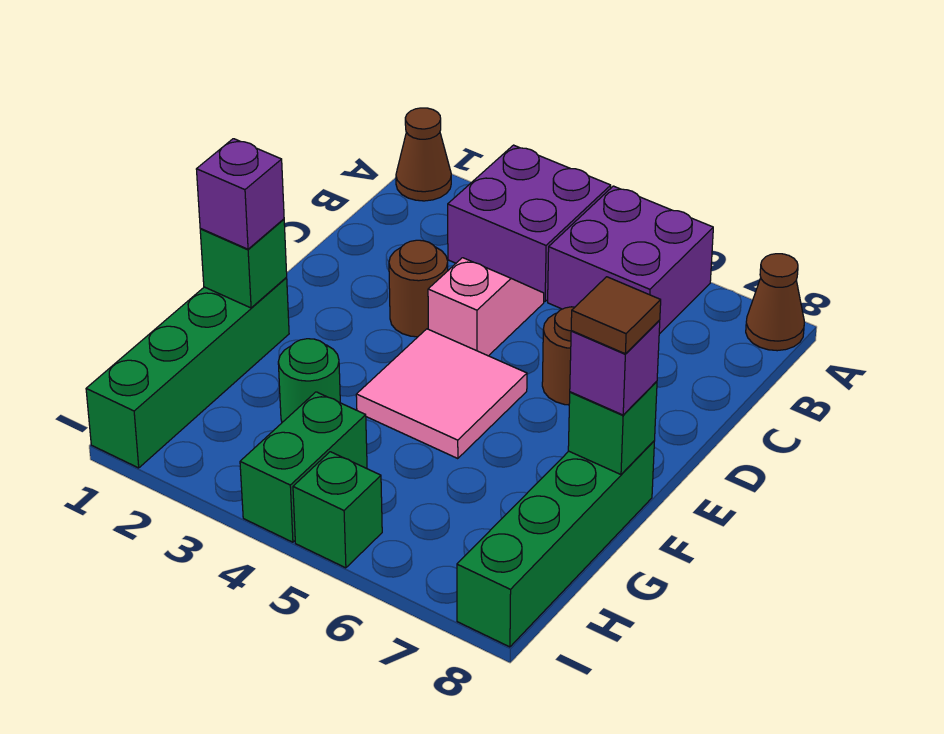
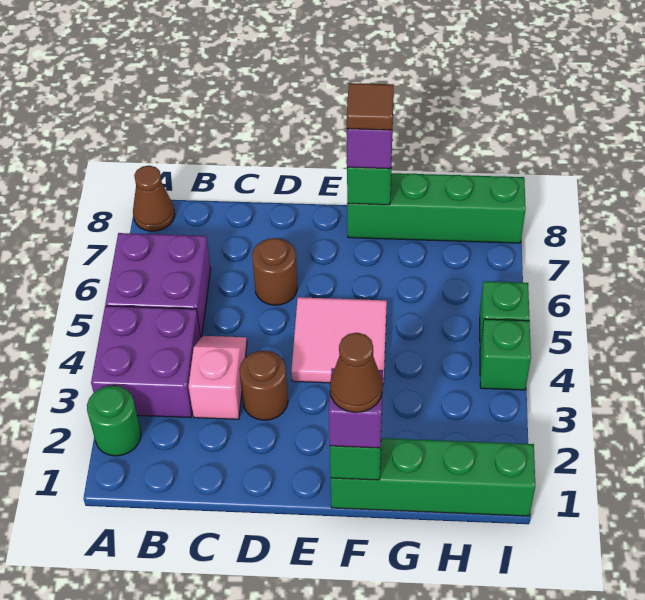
brown 1x1 cone [396,108,451,201] -> brown 1x1 cone moved to [330,333,382,412]
pink 1x2 slope [428,258,544,356] -> pink 1x2 slope turned to [189,336,247,419]
green 1x1 round brick [278,339,340,422] -> green 1x1 round brick moved to [87,386,141,456]
green 1x2 brick [240,392,367,542] -> green 1x1 brick [480,319,531,390]

